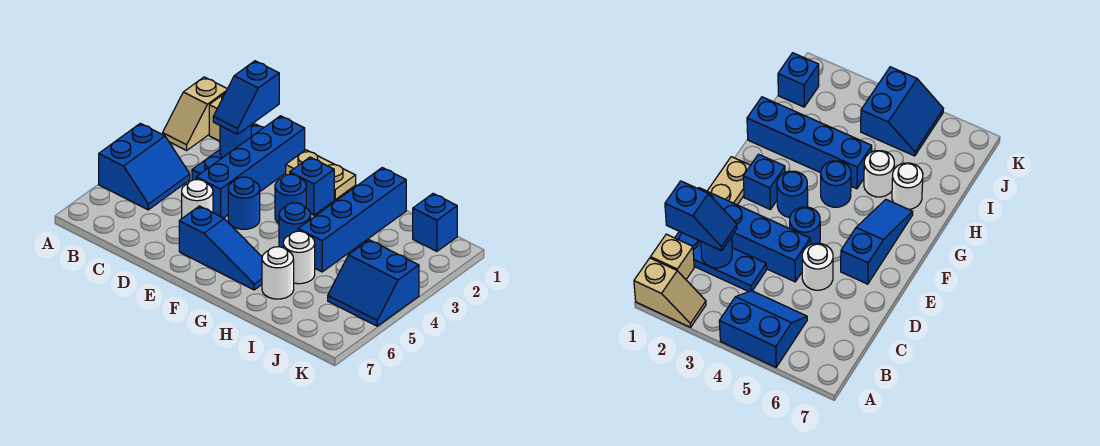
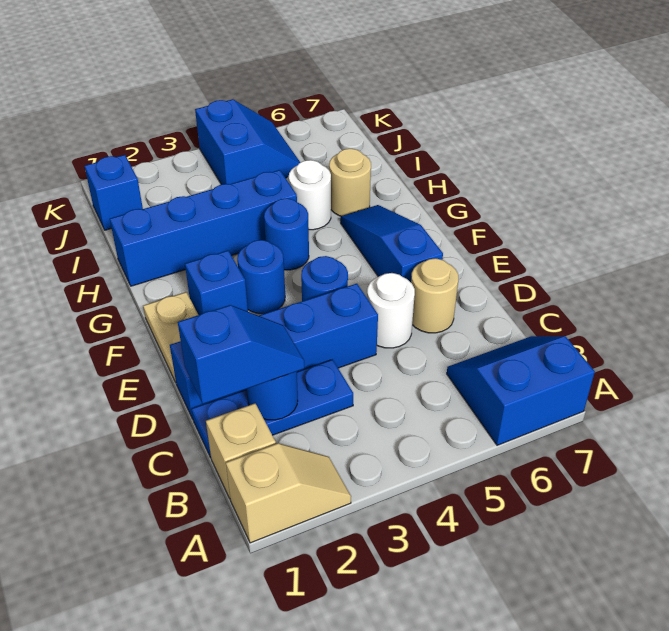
blue 2x2 slope [99,123,190,210] -> blue 2x2 slope moved to [447,336,595,445]
none -> tan 1x1 round brick [411,258,459,333]
white 1x1 round brick [262,247,294,299] -> tan 1x1 round brick [329,149,371,216]

